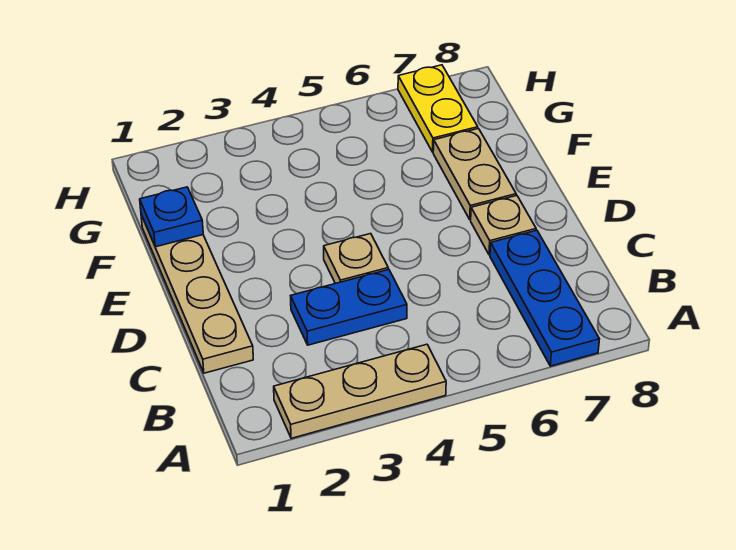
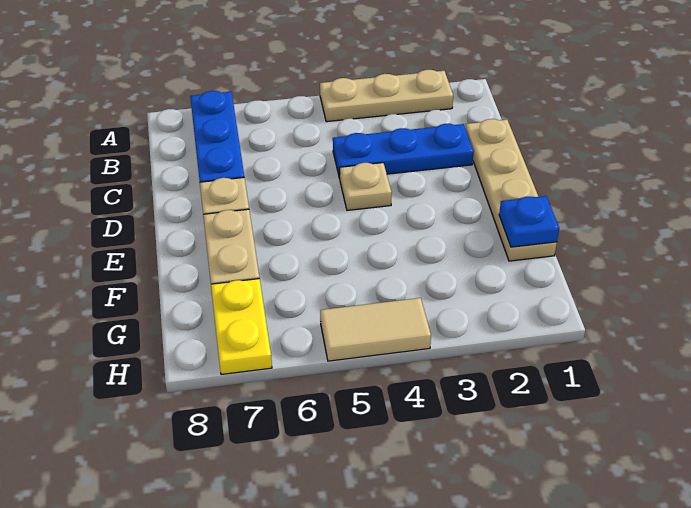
blue 1x2 plate [291,269,407,345] -> blue 1x3 plate [333,124,474,179]
none -> tan 1x2 tile [320,298,431,361]

